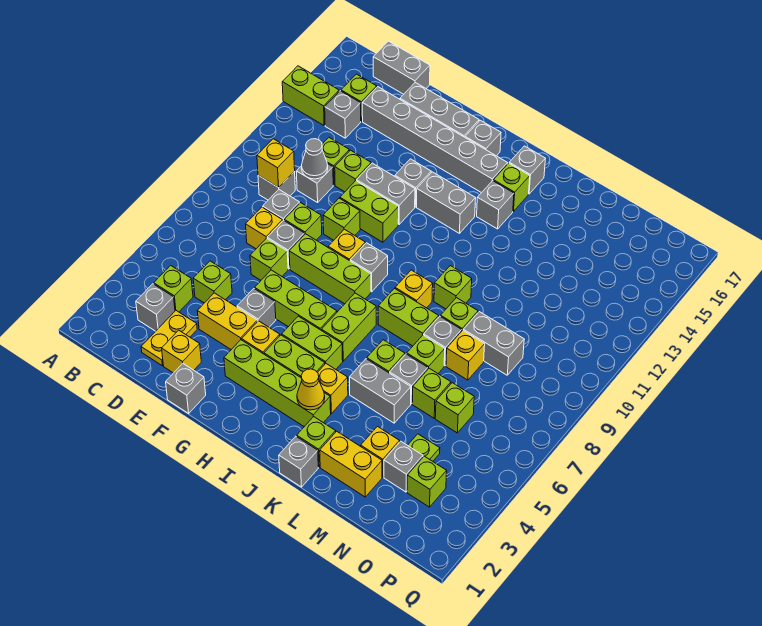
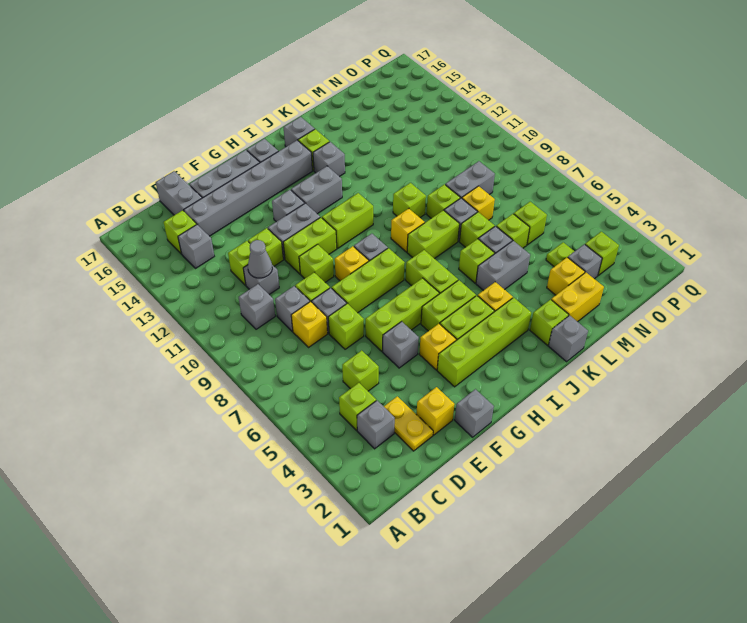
lime 1x2 brick [282,66,339,125] -> lime 1x2 brick moved to [322,193,373,248]
yellow 1x1 brick [257,139,295,188] -> none
grey 1x2 brick [373,41,430,94] -> grey 1x2 brick turned to [156,171,202,215]
yellow 1x2 brick [197,293,257,350] -> none
yellow 1x1 cone [297,369,325,410] -> none

